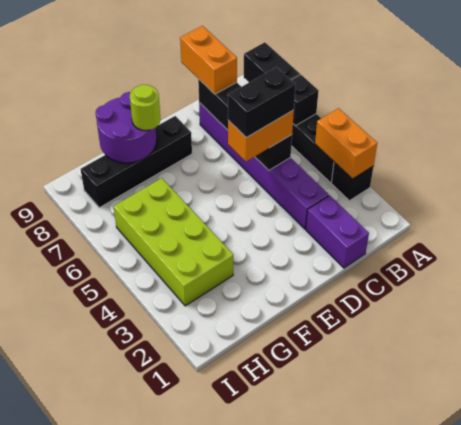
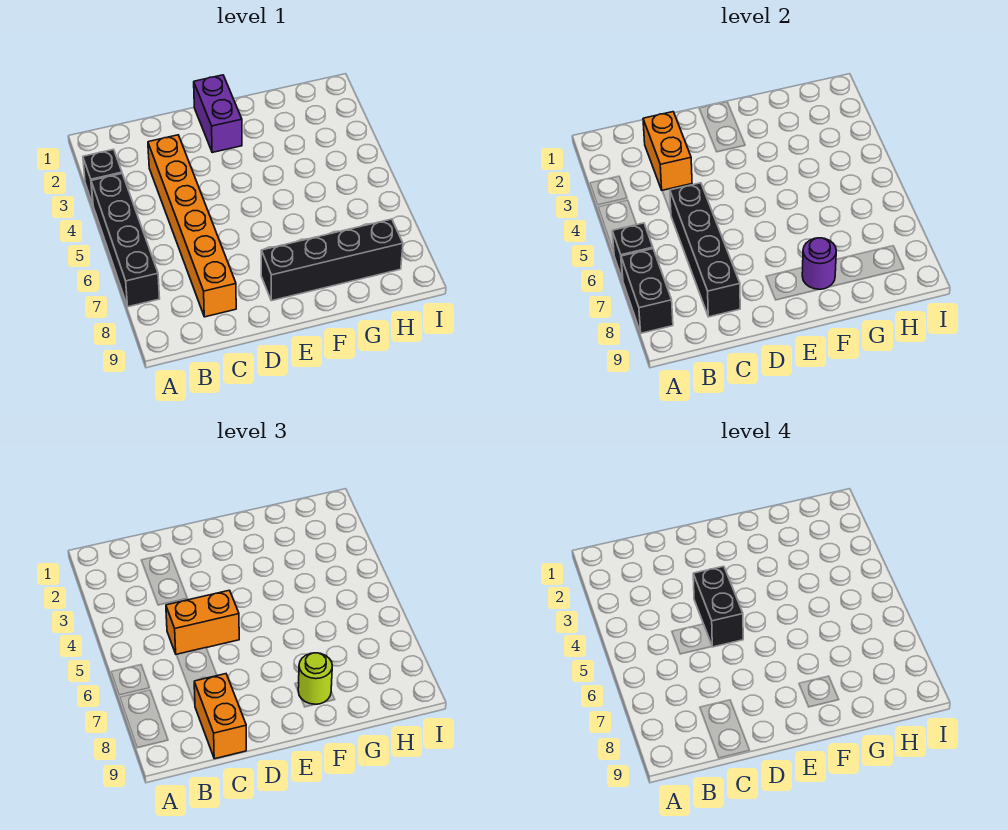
orange 1x2 brick [315,108,377,179] -> orange 1x2 brick moved to [643,112,692,190]
purple 1x2 brick [306,195,369,268] -> purple 1x2 brick moved to [194,75,242,152]
purple 1x6 brick [199,103,329,229] -> orange 1x6 brick [148,135,236,317]
black 1x2 brick [228,67,295,138] -> black 1x2 brick turned to [693,566,743,647]
purple 2x2 round brick [96,92,157,163] -> purple 1x1 round brick [802,238,836,289]
lime 2x4 brick [114,178,233,306] -> none

